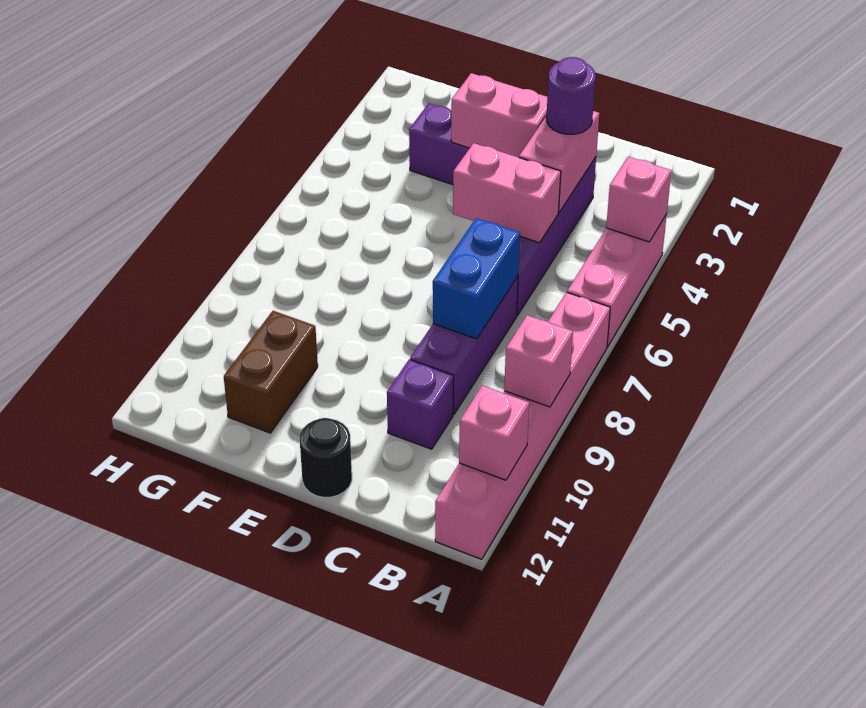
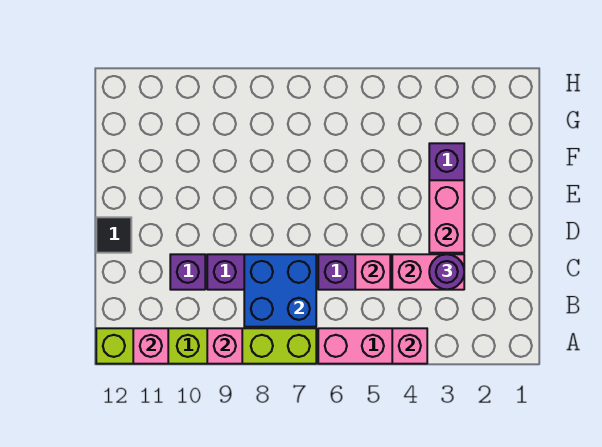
pink 1x6 brick [435,292,610,559] -> lime 1x6 brick [96,328,316,364]
pink 1x2 brick [453,143,561,243] -> pink 1x1 brick [355,254,390,290]
blue 1x2 brick [433,218,520,339] -> blue 2x2 brick [244,254,316,327]
black 1x1 round brick [300,418,352,497] -> black 1x1 tile [96,217,131,253]
brown 1x2 brick [224,311,318,433] -> none

